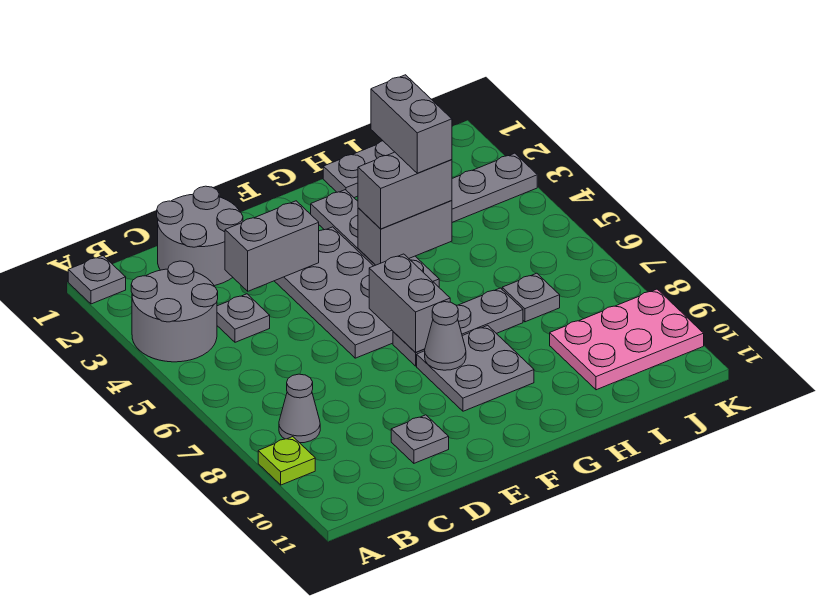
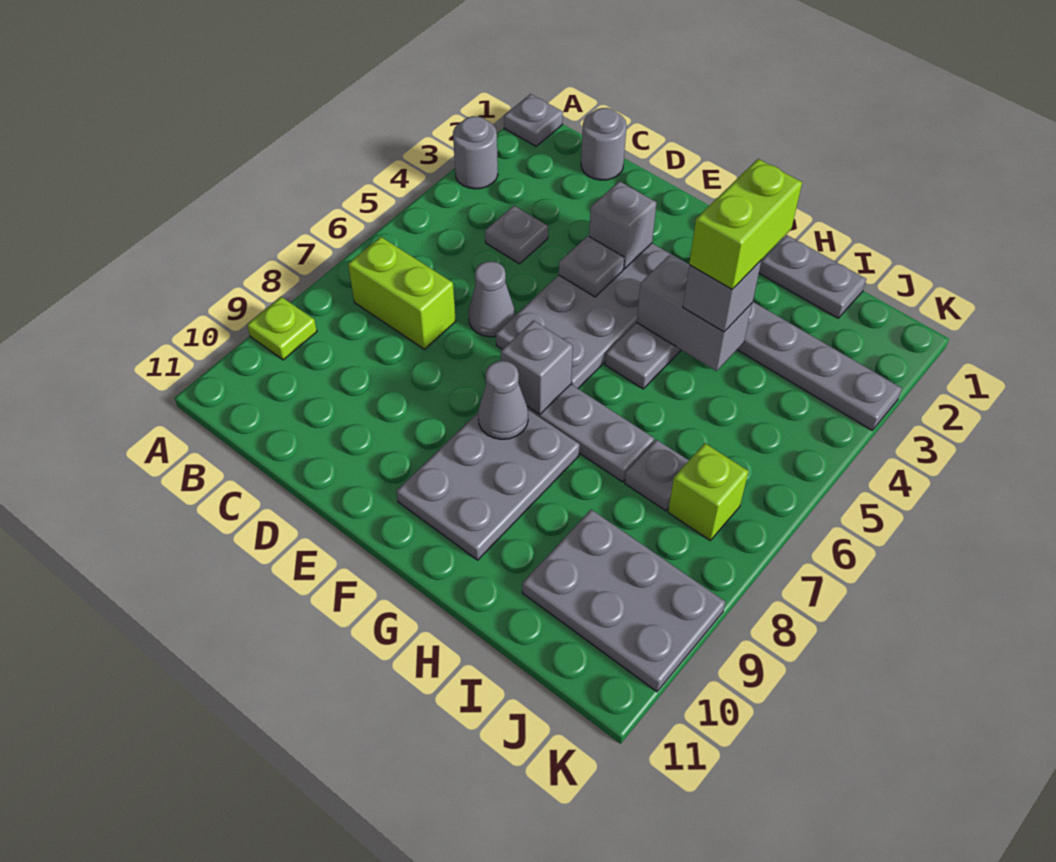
grey 2x2 round brick [131,261,218,362] -> grey 1x1 round brick [453,116,498,189]
none -> lime 1x2 brick [348,237,456,349]
grey 1x1 cone [279,374,320,443] -> grey 1x1 cone moved to [468,262,515,337]
grey 2x2 round brick [157,186,243,286] -> grey 1x1 round brick [581,108,627,180]
grey 1x2 brick [225,201,319,291] -> grey 1x1 brick [589,181,657,269]
grey 1x1 plate [391,415,449,463] -> grey 1x1 plate moved to [559,236,624,297]
grey 1x2 brick [369,254,450,352] -> grey 1x1 brick [501,321,573,414]
grey 2x2 plate [417,325,534,411] -> grey 2x3 plate [396,410,580,560]
grey 1x2 brick [358,152,452,229] -> grey 1x1 brick [683,261,761,332]
grey 1x2 brick [371,75,452,173] -> lime 1x2 brick [689,159,802,289]
pink 2x3 plate [550,289,704,390] -> grey 2x3 plate [522,510,725,692]
none -> lime 1x1 brick [668,443,749,540]

